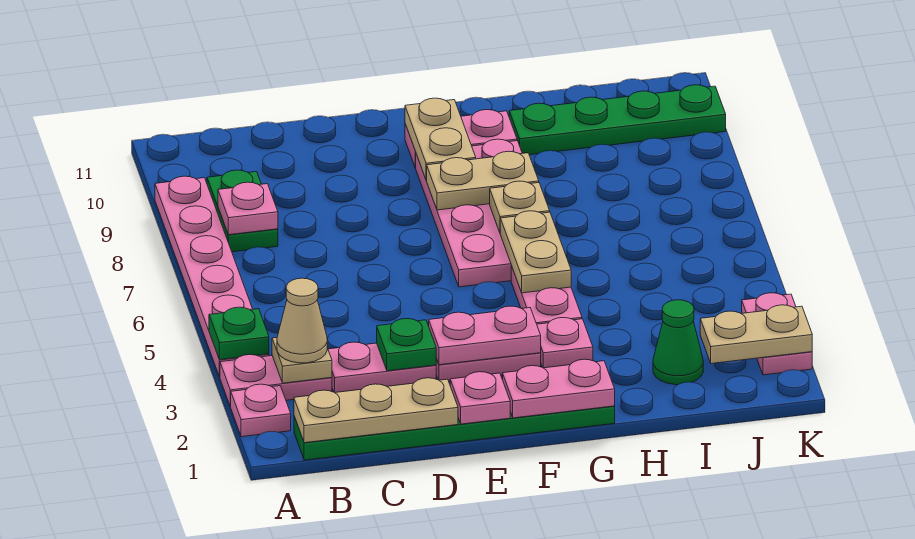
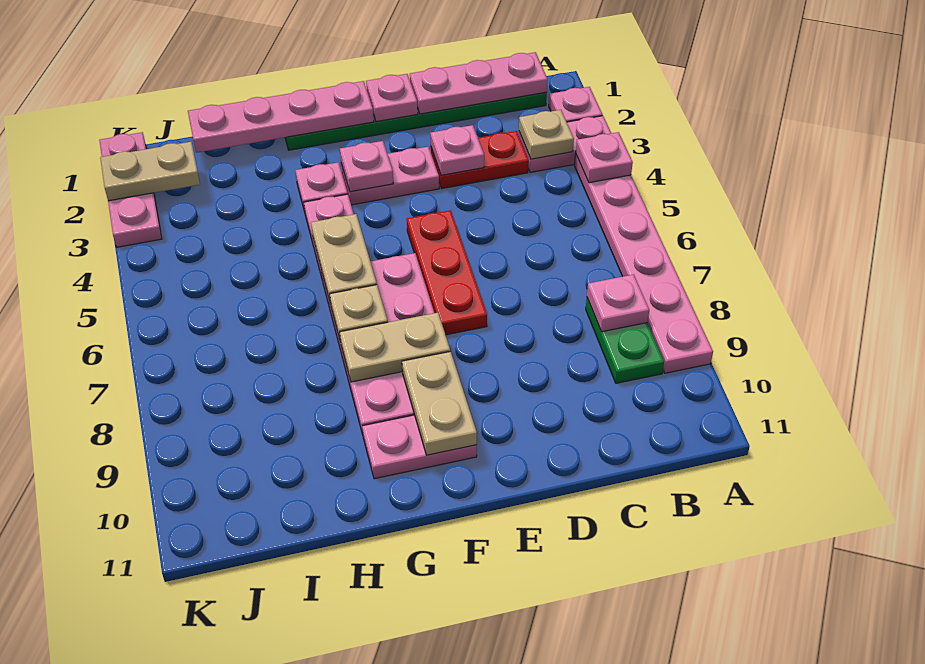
green 1x1 plate [209,307,269,360] -> pink 1x1 plate [576,132,633,183]
tan 1x3 plate [294,378,458,443] -> pink 1x3 plate [410,52,548,114]
tan 1x1 cone [277,278,327,363] -> none
pink 1x2 plate [328,342,436,393] -> red 1x2 plate [431,131,529,188]
green 1x1 plate [377,319,436,371] -> pink 1x1 plate [430,125,484,175]
pink 1x2 plate [429,306,541,365] -> pink 1x1 plate [340,141,393,192]
none -> red 1x3 plate [407,210,487,335]
pink 1x2 plate [503,359,615,418] -> pink 1x4 plate [188,81,374,153]
green 1x4 plate [509,85,726,155] -> none
green 1x1 cone [653,300,703,385] -> none
pink 1x2 plate [742,293,812,375] -> pink 1x3 plate [99,132,162,247]

